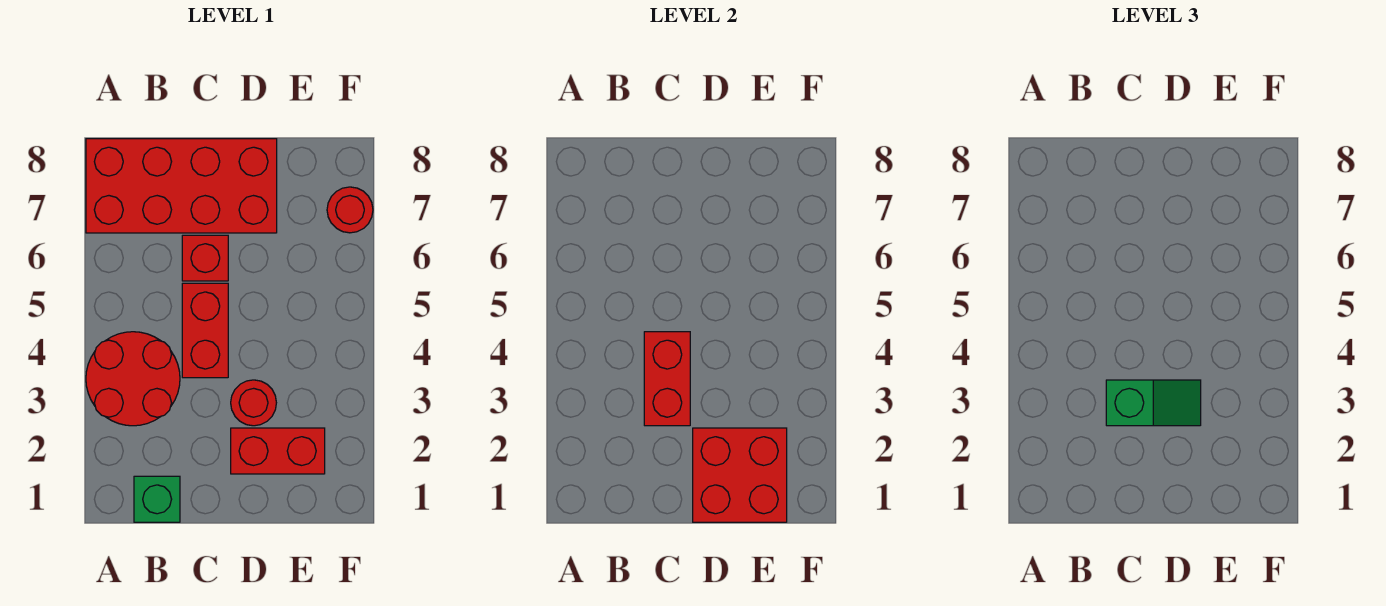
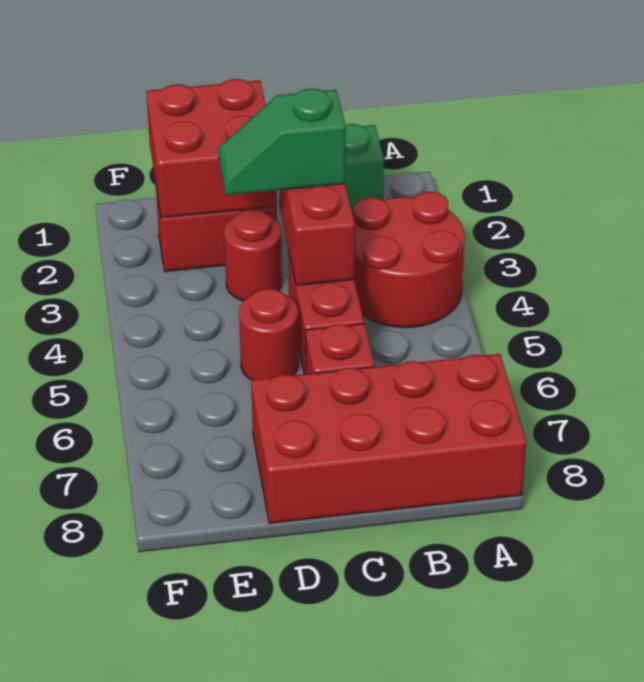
red 1x1 round brick [327,187,373,233] -> red 1x1 round brick moved to [239,289,299,380]

